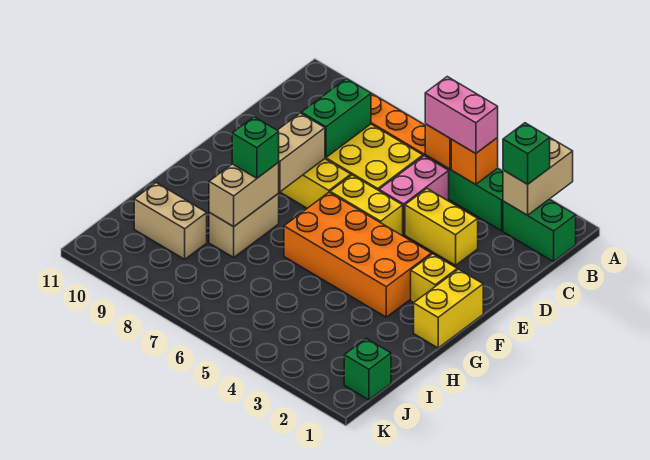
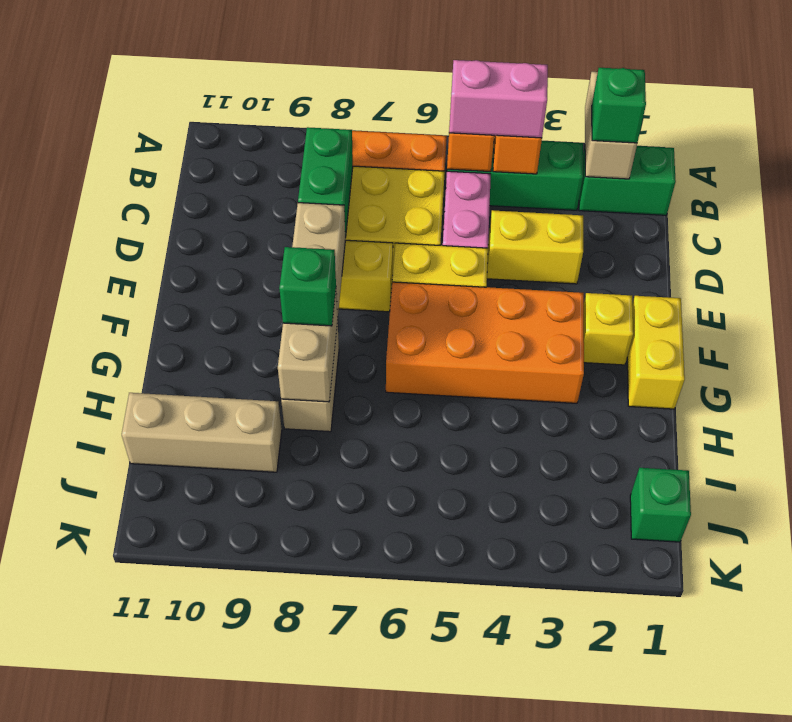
tan 1x2 brick [134,183,207,259] -> tan 1x3 brick [122,393,282,472]

